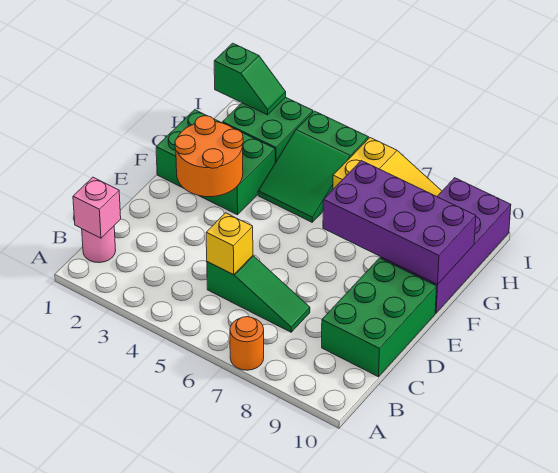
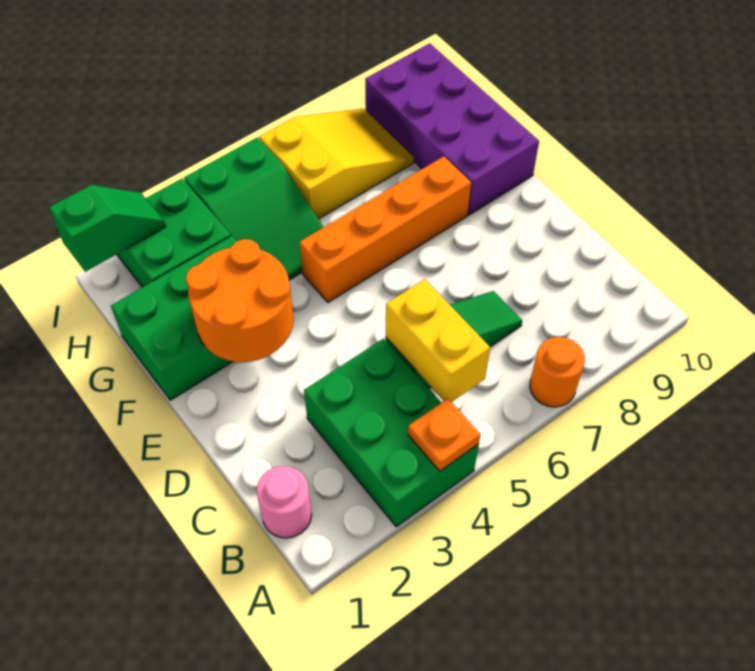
none -> orange 1x1 plate [408,399,480,471]
pink 1x1 brick [73,177,121,238] -> none
yellow 1x1 brick [206,213,253,275] -> yellow 1x2 brick [386,279,490,402]
green 2x3 brick [322,258,437,377] -> green 2x3 brick moved to [304,339,479,527]
none -> orange 1x4 brick [299,157,471,302]
purple 2x4 brick [323,161,476,285] -> none

